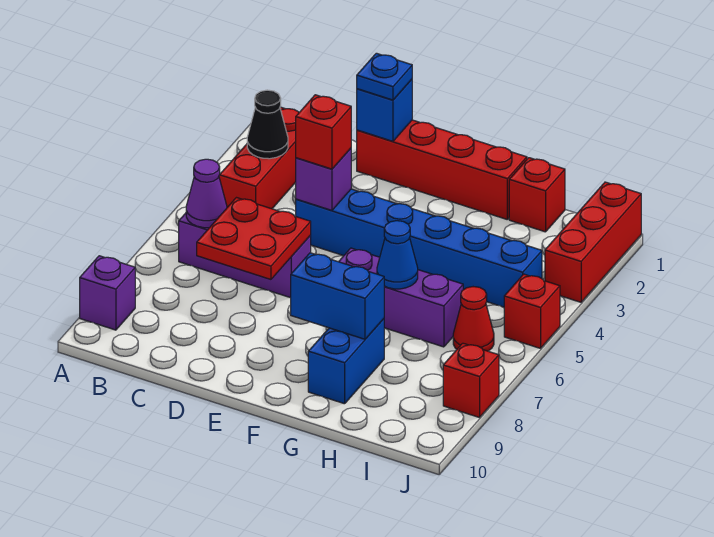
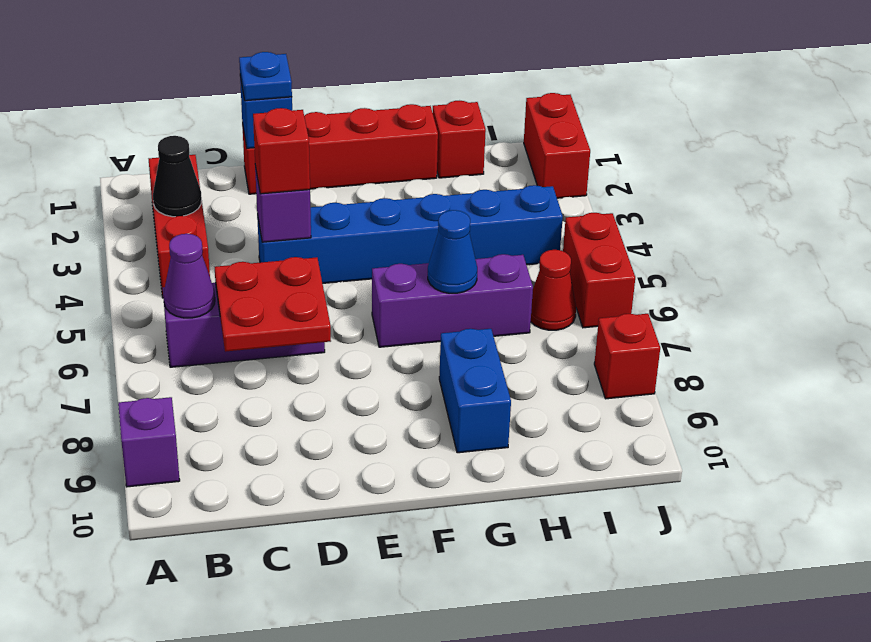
blue 1x2 brick [291,253,384,339] -> none
red 1x3 brick [545,182,641,302] -> red 1x2 brick [524,93,590,198]
red 1x1 brick [504,274,560,348] -> red 1x2 brick [563,213,635,328]

